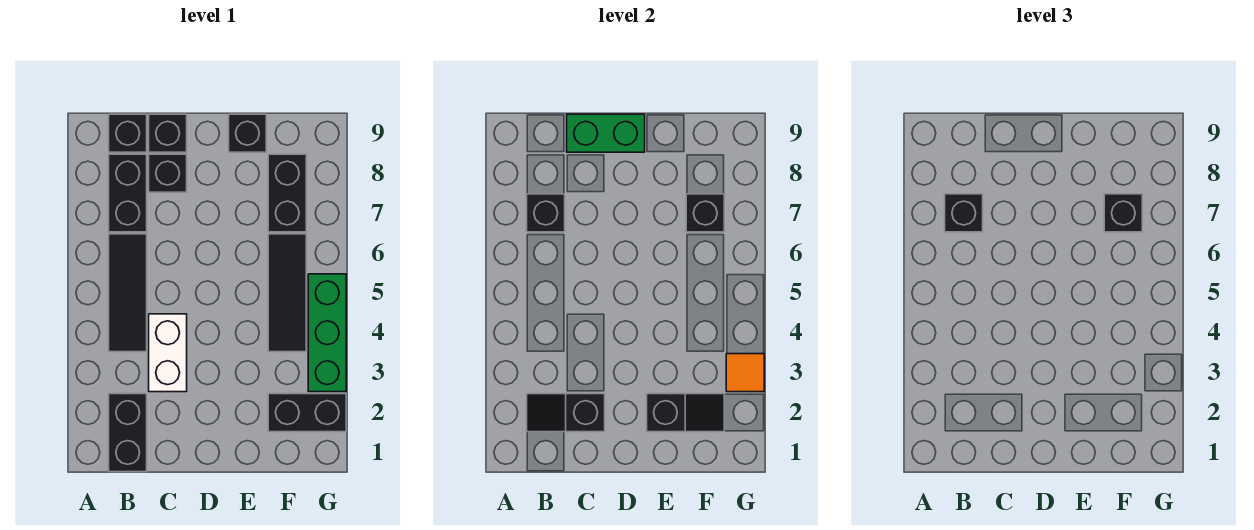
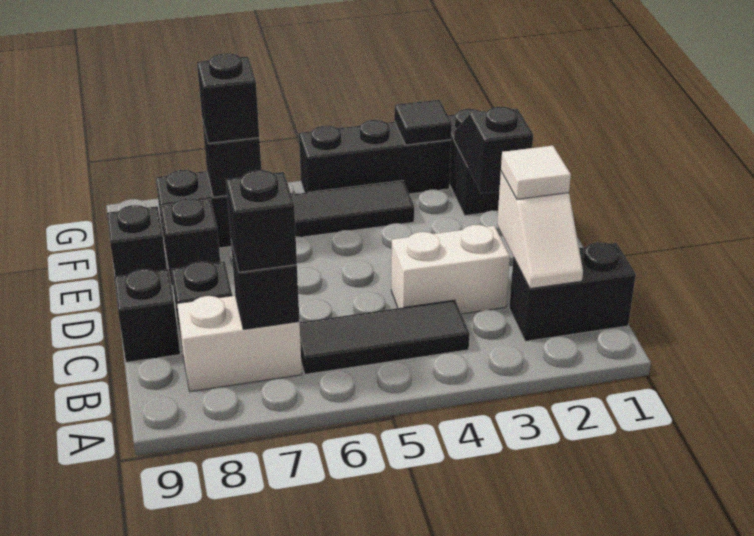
black 1x2 slope [527,394,605,432] -> white 1x2 slope [497,172,583,289]
black 1x2 brick [109,154,147,232] -> white 1x2 brick [177,296,302,392]
black 1x1 brick [109,114,147,152] -> black 1x1 brick moved to [160,198,220,286]
none -> white 1x1 tile [501,146,571,199]
green 1x2 brick [567,114,645,152] -> none
green 1x3 brick [308,274,346,392] -> black 1x3 brick [299,120,451,194]
orange 1x1 tile [726,354,764,392] -> black 1x1 tile [394,100,452,145]

